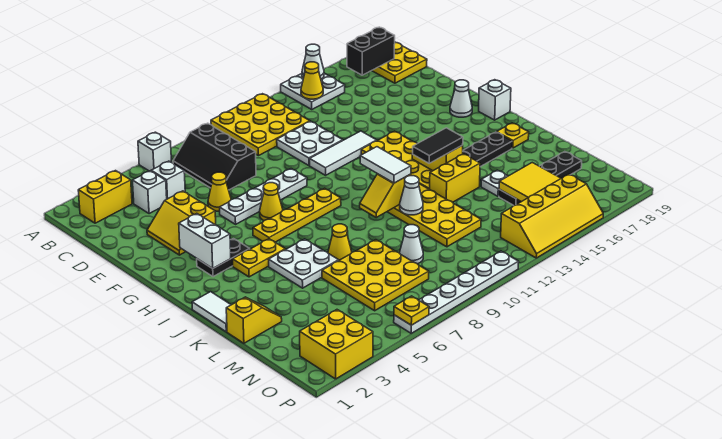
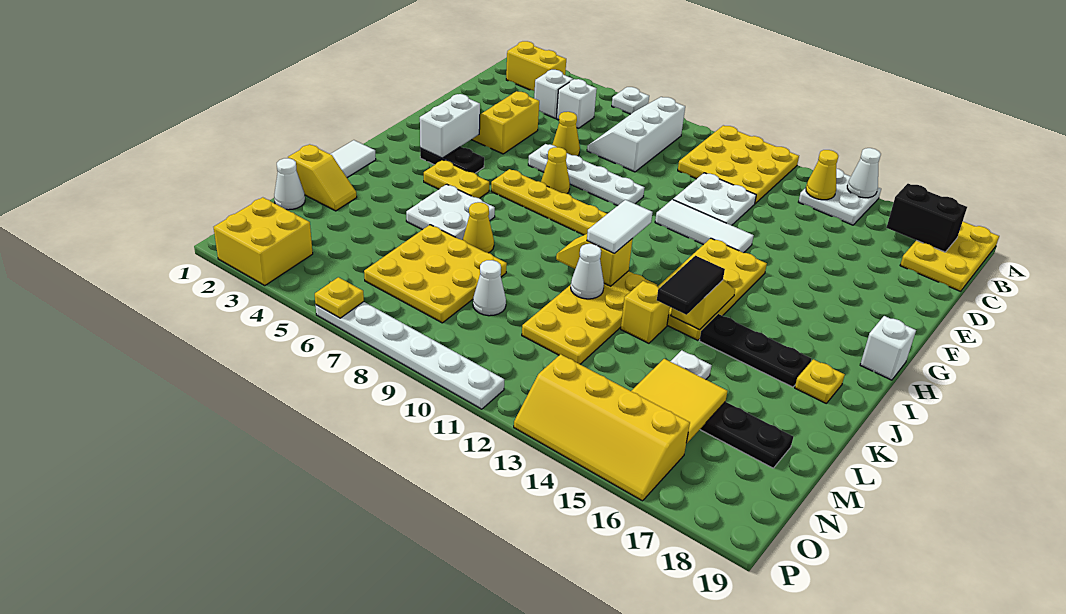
white 1x1 brick [138,132,171,171] -> white 1x1 plate [612,87,649,114]
black 2x3 slope [173,123,256,190] -> white 2x3 slope [587,97,685,172]
white 1x1 cone [450,80,472,117] -> white 1x1 cone moved to [274,158,305,210]
black 1x2 tile [413,128,463,163] -> black 1x2 tile turned to [657,256,725,315]
yellow 1x2 brick [430,154,480,202] -> yellow 1x1 brick [621,281,670,343]

